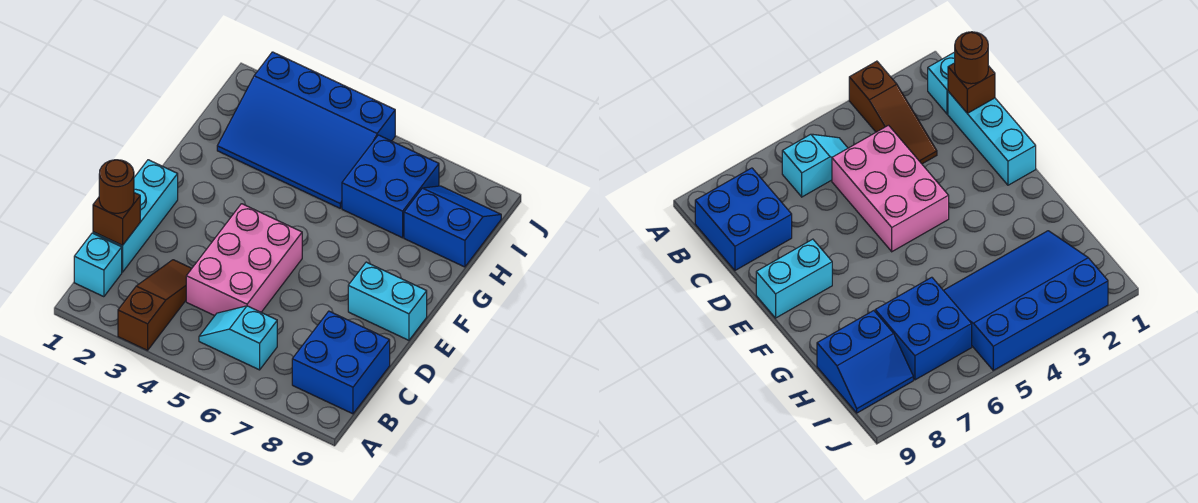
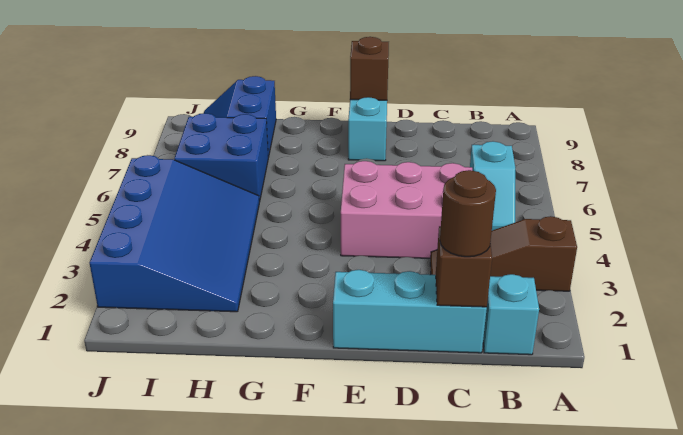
blue 2x2 brick [292,311,390,414] -> none
none -> brown 1x1 brick [350,37,389,100]

